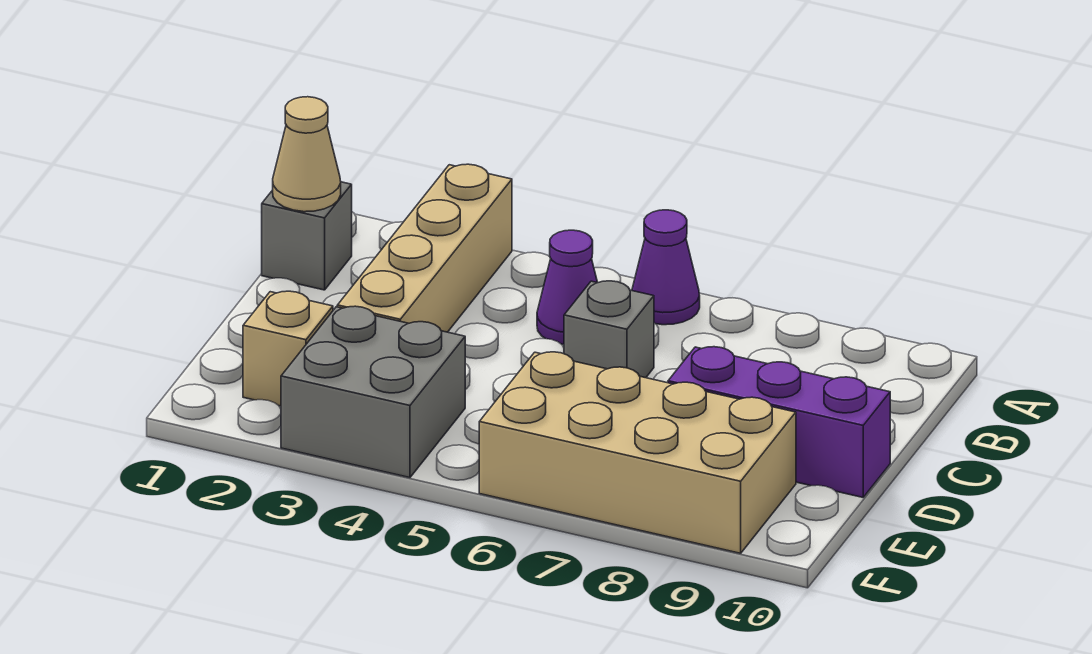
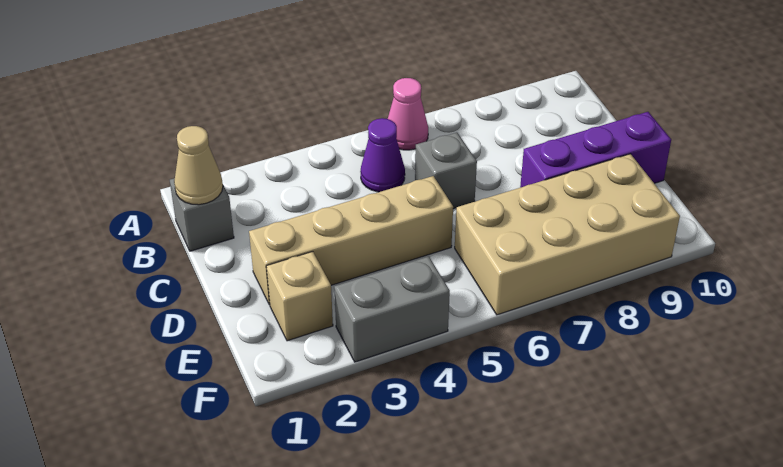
tan 1x4 brick [337,164,512,332] -> tan 1x4 brick turned to [249,176,453,305]
purple 1x1 cone [632,210,700,325] -> pink 1x1 cone [388,78,428,150]
grey 2x2 brick [281,306,465,478] -> grey 1x2 brick [334,257,450,362]

